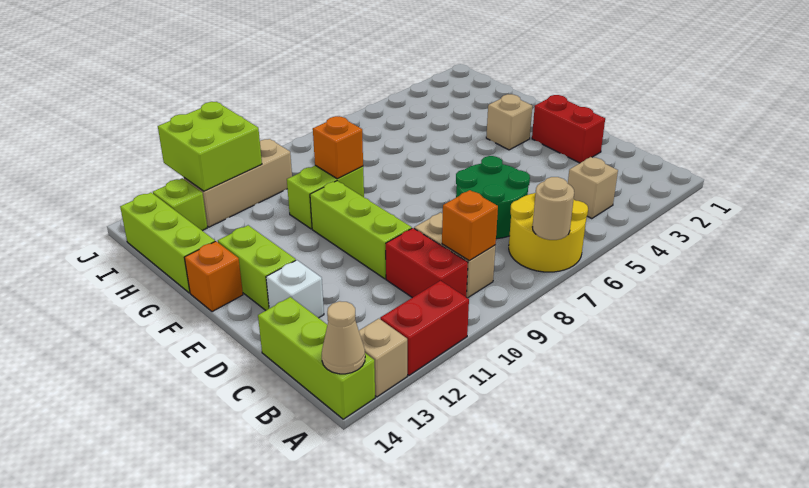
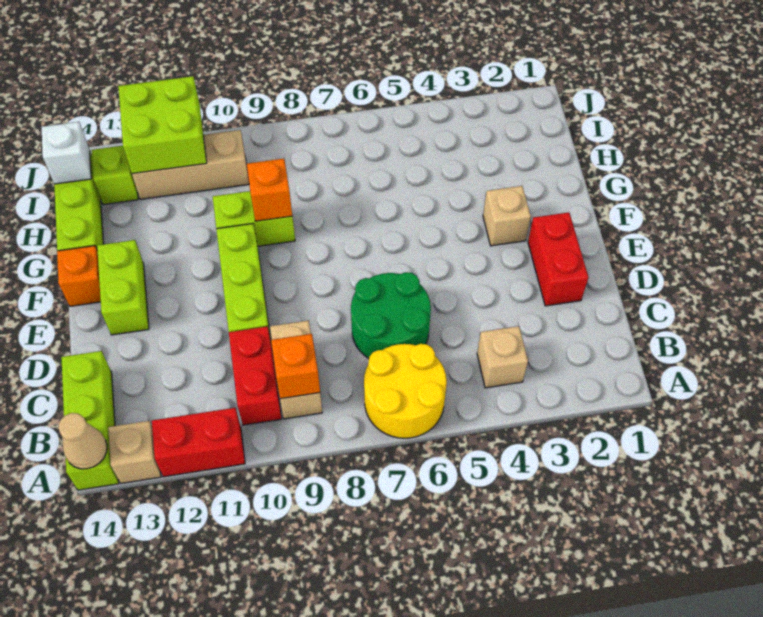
tan 1x1 round brick [533,177,574,240] -> none
white 1x1 brick [266,260,324,318] -> white 1x1 brick moved to [42,122,91,184]

